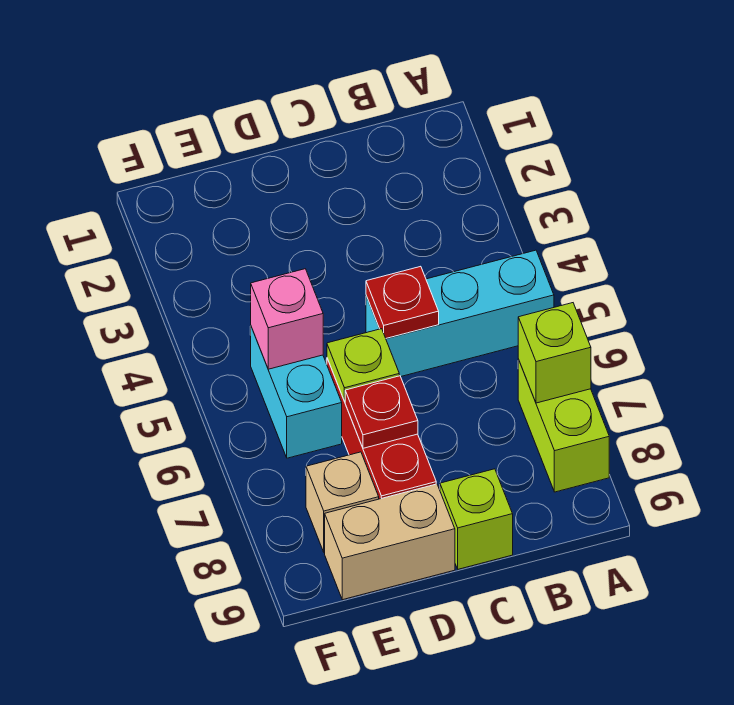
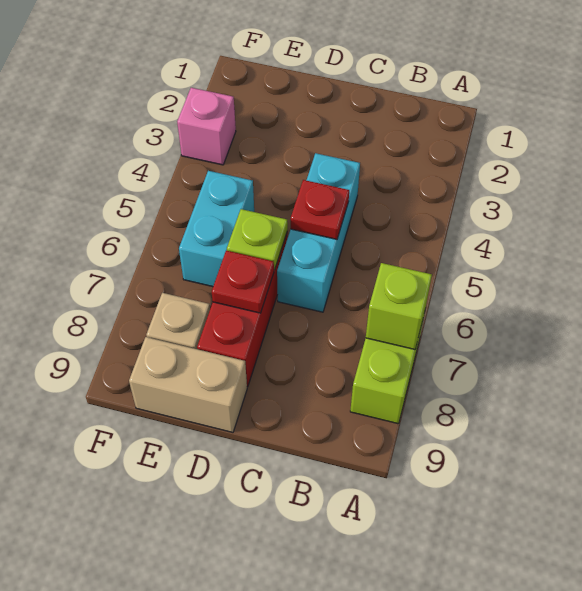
cyan 1x3 brick [366,250,554,376] -> cyan 1x3 brick turned to [277,153,360,312]
lime 1x1 brick [440,469,513,569] -> none
pink 1x1 brick [251,269,323,369] -> pink 1x1 brick moved to [177,88,236,165]

